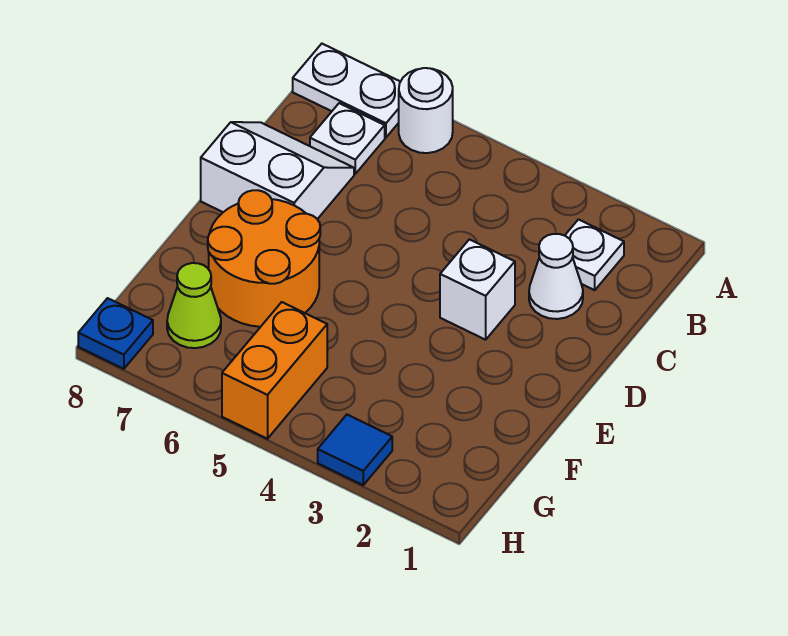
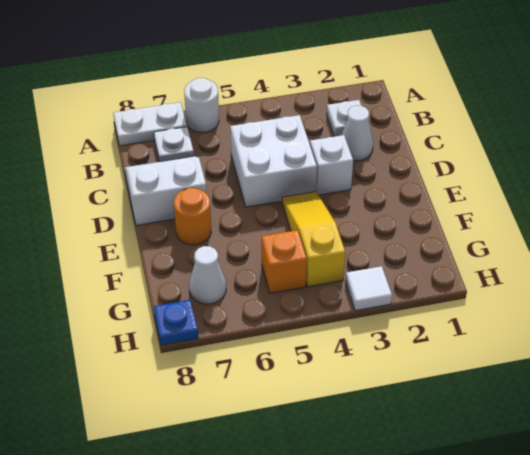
none -> white 2x2 brick [230,115,317,207]
none -> yellow 1x3 slope [282,192,345,287]
orange 2x2 round brick [208,190,320,327] -> orange 1x1 round brick [174,188,211,245]
orange 1x2 brick [222,302,327,439] -> orange 1x1 brick [262,230,307,293]
lime 1x1 cone [167,263,221,348] -> white 1x1 cone [189,246,226,304]
blue 1x1 tile [318,415,392,485] -> white 1x1 tile [346,266,392,311]

